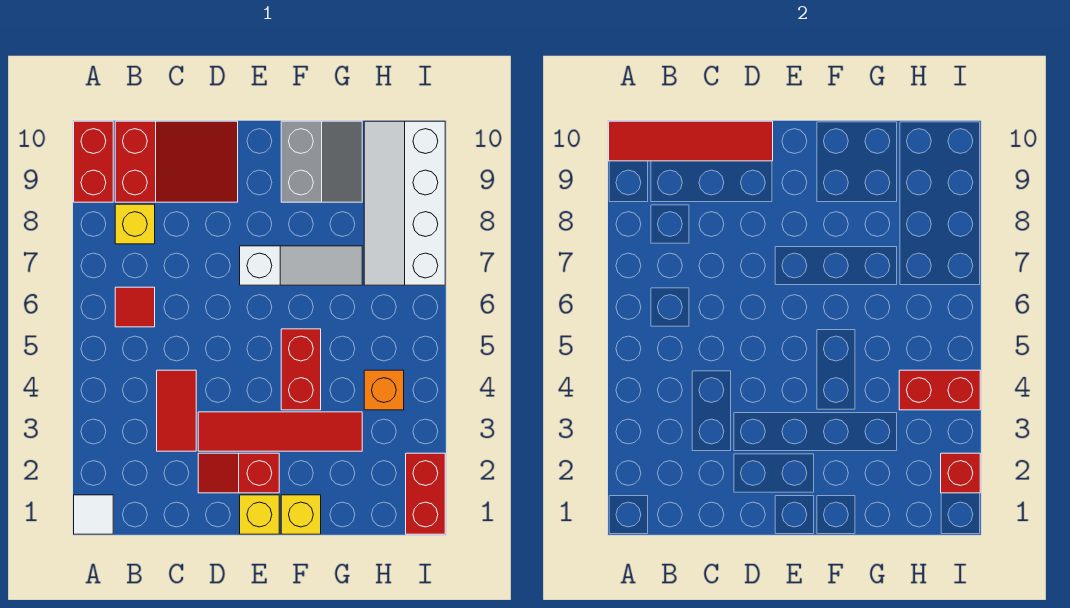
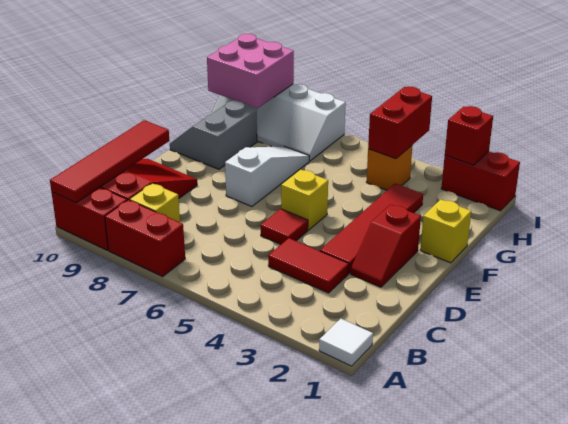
red 1x1 tile [115,287,155,327] -> red 1x1 tile moved to [261,209,308,244]
yellow 1x1 brick [240,495,279,534] -> yellow 1x1 brick moved to [281,170,328,230]
red 1x2 brick [281,329,321,410] -> red 1x2 brick moved to [105,200,185,277]
grey 2x2 slope [281,121,362,202] -> grey 2x2 slope turned to [170,101,257,169]
none -> pink 2x2 brick [207,34,294,108]

